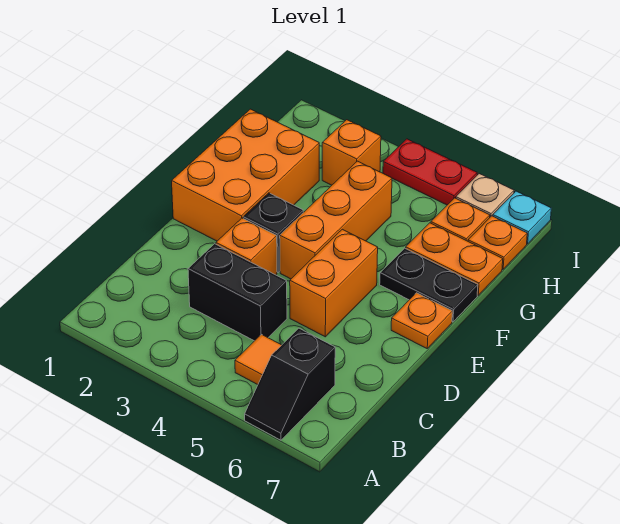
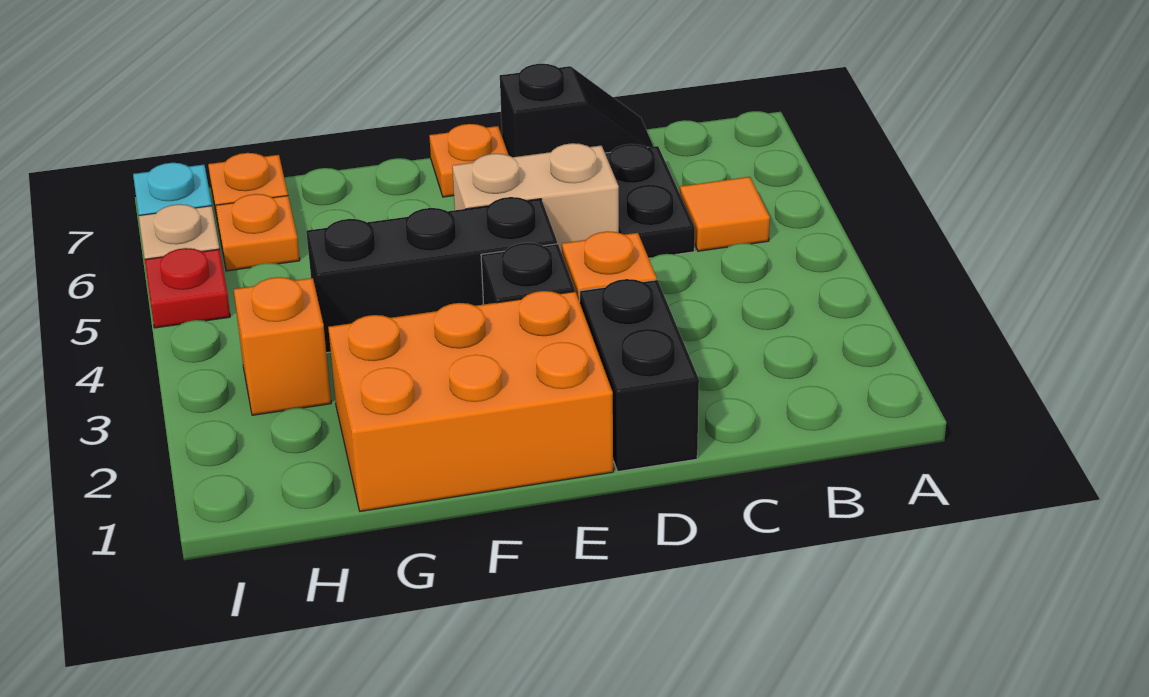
black 1x2 slope [245,328,335,440] -> black 1x2 slope moved to [500,64,654,157]
black 1x2 brick [188,244,287,341] -> black 1x2 brick moved to [580,279,699,472]
orange 1x2 brick [290,229,378,337] -> tan 1x2 brick [452,143,619,253]
orange 1x3 brick [280,161,392,279] -> black 1x3 brick [306,197,557,353]
black 1x2 plate [380,248,478,322] -> black 1x2 plate moved to [605,144,695,258]
orange 1x2 plate [406,223,503,295] -> none
red 1x2 plate [383,139,477,205] -> red 1x1 plate [145,248,230,328]

